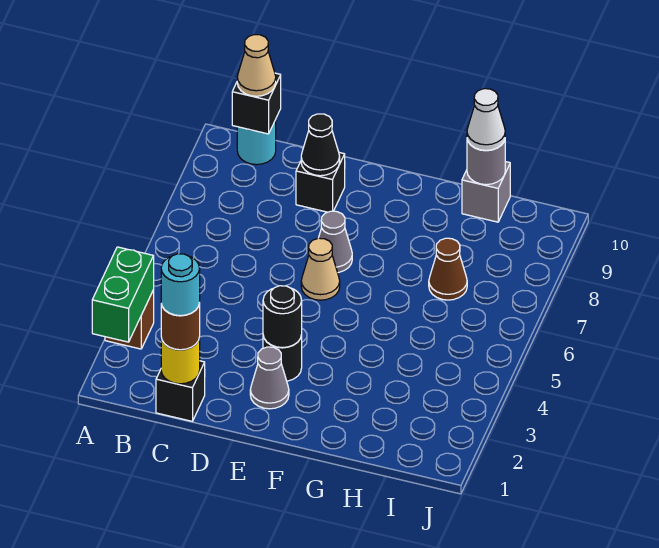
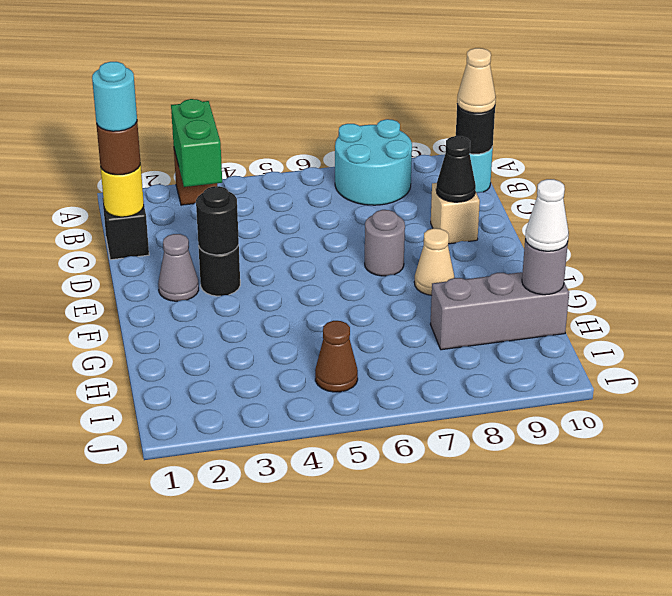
green 1x2 brick [92,247,154,342] -> green 1x2 brick turned to [171,99,222,187]
none -> cyan 2x2 round brick [335,119,412,205]
black 1x1 brick [232,73,281,134] -> black 1x1 round brick [456,104,495,154]
black 1x1 brick [296,153,345,212] -> tan 1x1 brick [431,183,480,244]
tan 1x1 cone [301,238,340,300] -> tan 1x1 cone moved to [414,228,455,295]
grey 1x1 cone [319,211,352,273] -> grey 1x1 round brick [365,210,405,276]
brown 1x1 cone [429,238,467,300] -> brown 1x1 cone moved to [315,321,358,392]
grey 1x1 brick [462,162,510,222] -> grey 1x3 brick [430,272,569,350]

